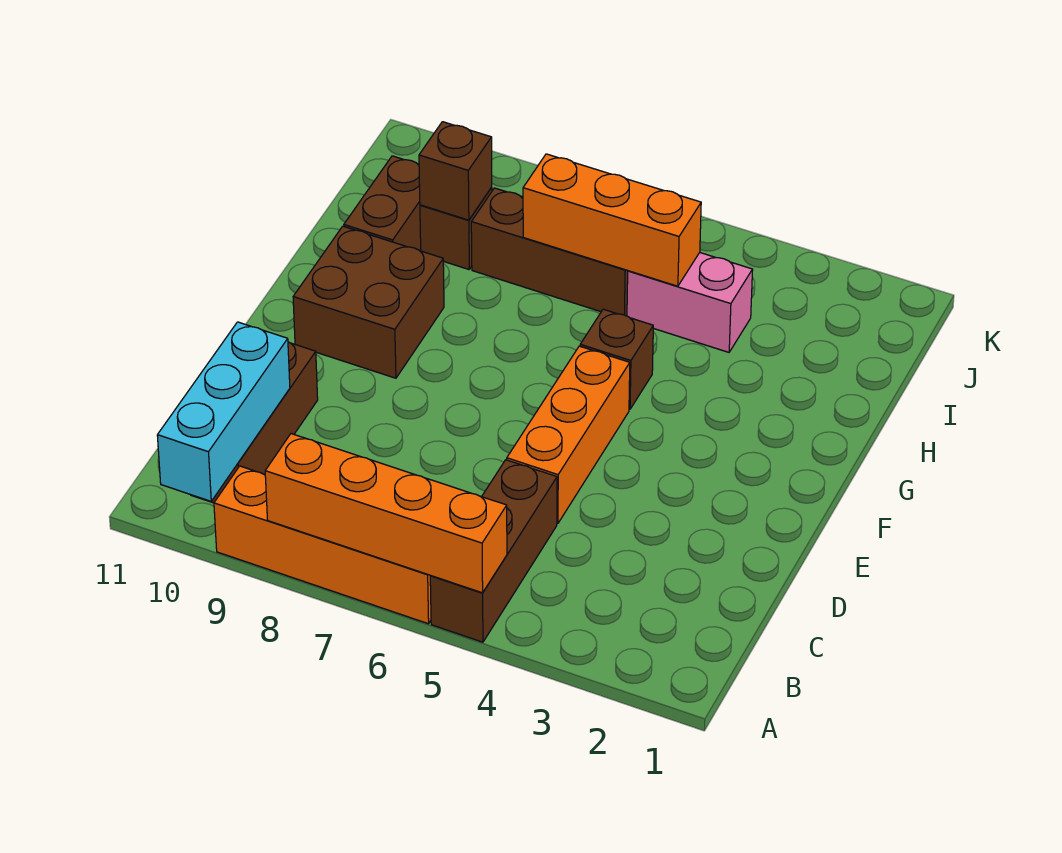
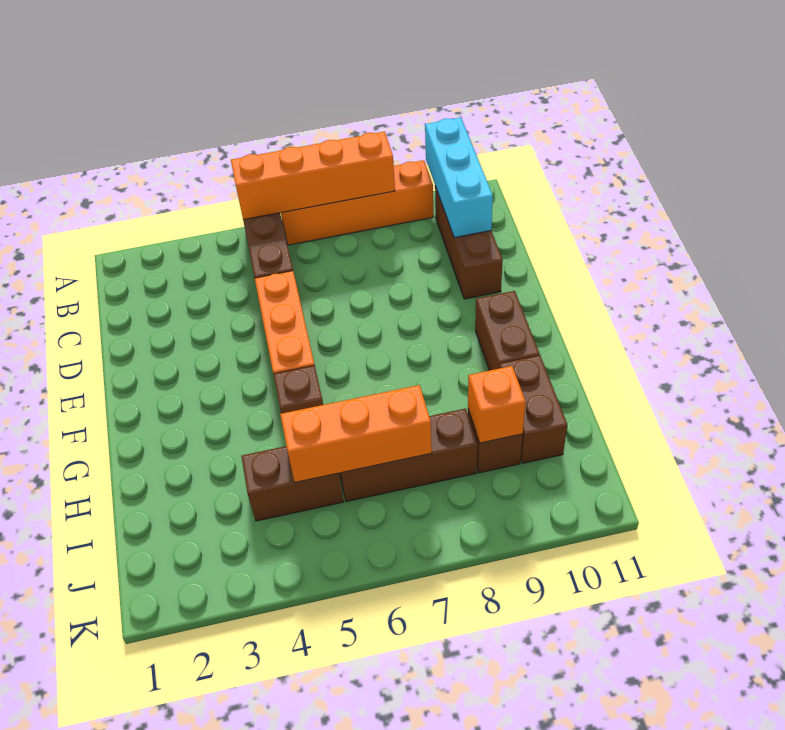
brown 2x2 brick [293,226,444,378] -> brown 1x2 brick [475,291,540,370]
pink 1x2 brick [627,253,753,352] -> brown 1x2 brick [241,446,344,521]
brown 1x1 brick [419,122,492,220] -> orange 1x1 brick [468,366,525,443]

